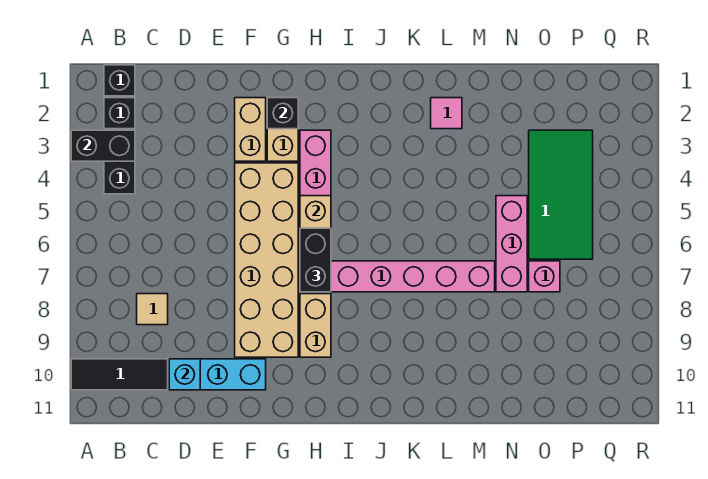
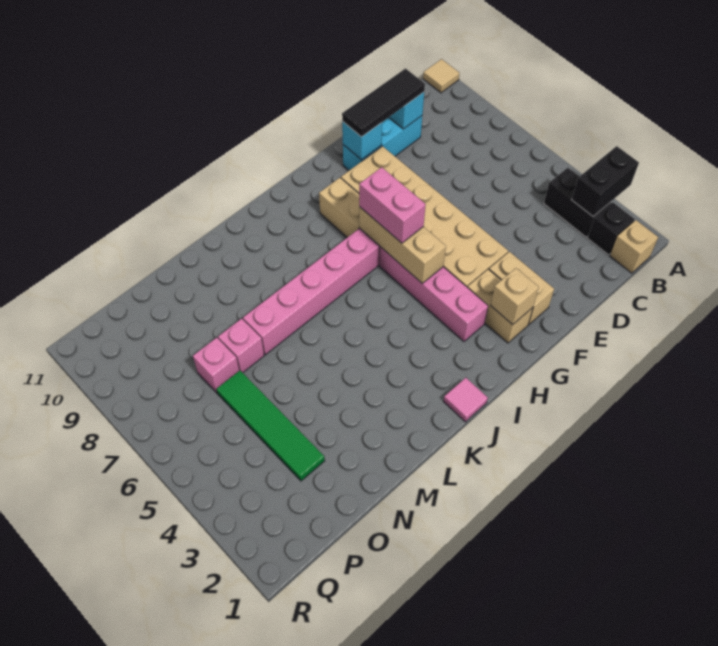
black 1x3 tile [71,359,168,390] -> black 1x3 tile moved to [342,69,425,137]
black 1x1 brick [104,65,135,96] -> tan 1x1 brick [610,220,658,273]
tan 1x1 tile [137,294,168,325] -> tan 1x1 tile moved to [423,59,460,93]
none -> cyan 1x1 brick [342,121,382,160]
black 1x1 brick [267,98,298,129] -> tan 1x1 brick [491,268,539,325]
black 1x2 brick [300,228,331,292] -> pink 1x2 brick [359,167,426,243]
pink 1x1 tile [431,98,462,129] -> pink 1x1 tile moved to [444,378,488,422]
pink 1x3 brick [496,196,527,292] -> pink 1x1 brick [218,319,264,373]
green 2x4 tile [529,130,593,259] -> green 1x4 tile [217,370,325,481]

